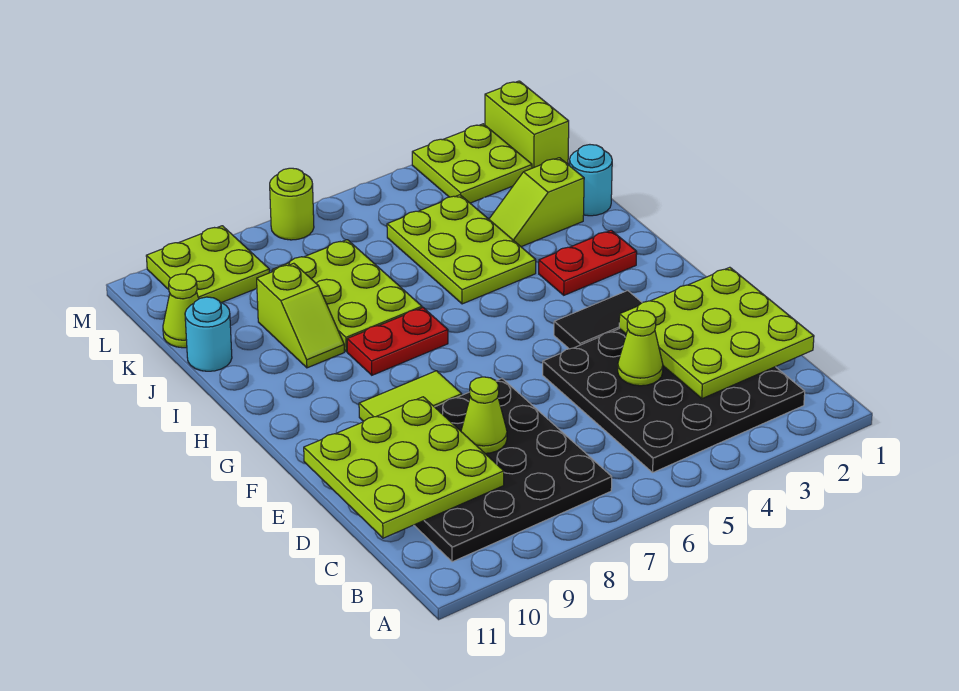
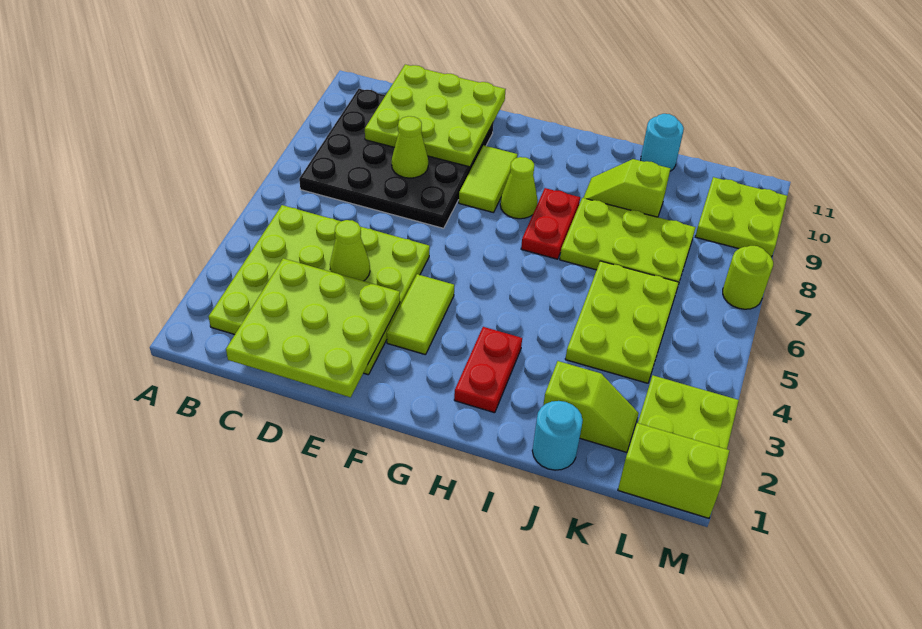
black 4x4 plate [543,329,805,472] -> lime 4x4 plate [209,205,430,375]
black 1x2 tile [554,291,642,349] -> lime 1x2 tile [387,274,454,355]
lime 2x3 plate [387,195,536,304] -> lime 2x3 plate turned to [565,261,679,383]
lime 1x2 slope [489,158,584,247] -> lime 1x2 slope turned to [543,361,639,452]
lime 1x1 cone [163,274,199,348] -> lime 1x1 cone moved to [500,157,538,219]

